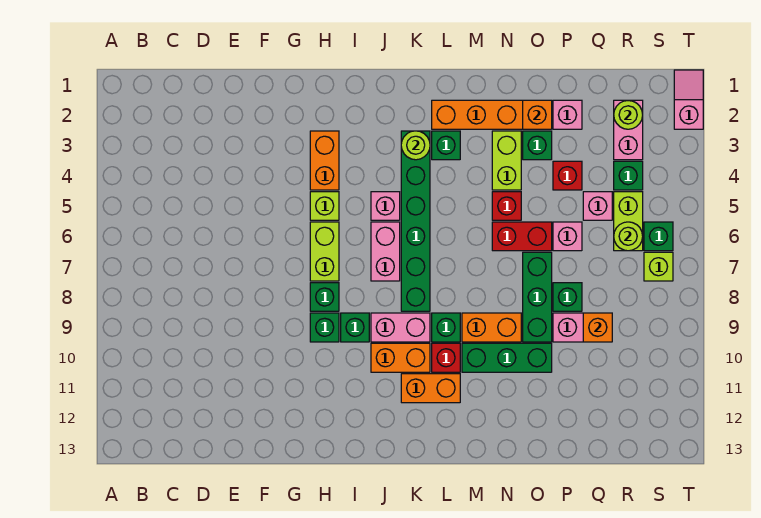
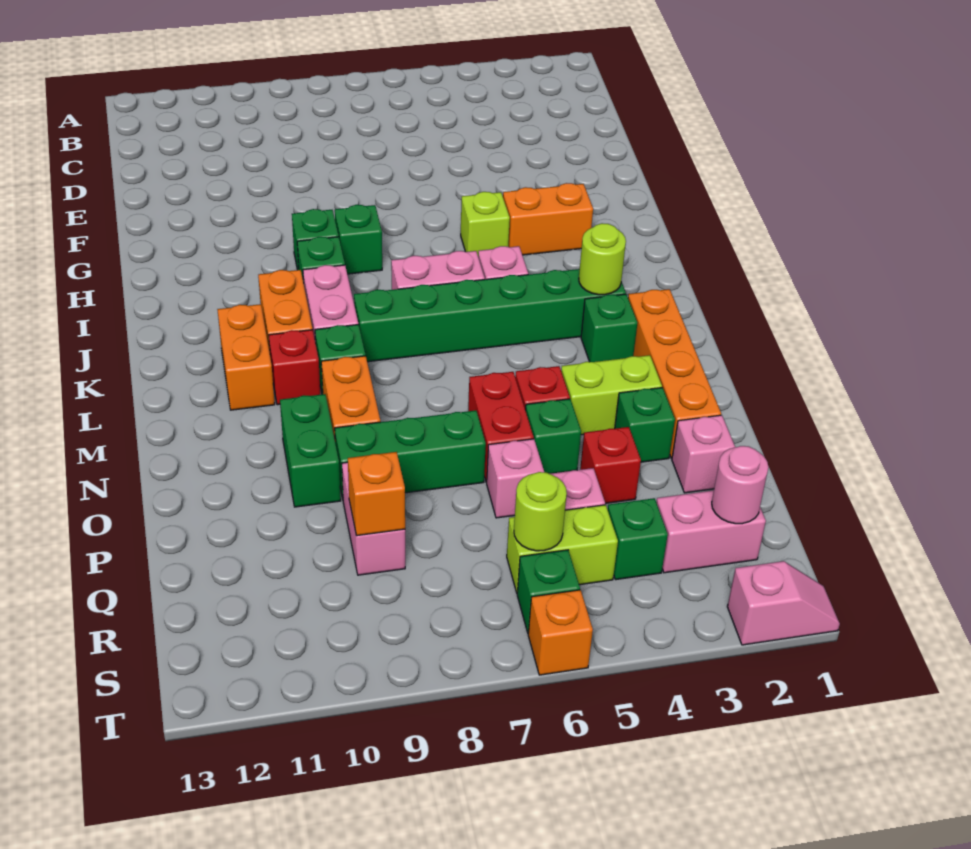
lime 1x2 brick [310,222,339,281] -> none
green 1x3 brick [462,343,552,372] -> green 1x2 brick [280,394,341,507]
orange 1x1 brick [523,100,552,129] -> orange 1x1 brick moved to [528,590,593,675]
green 1x1 brick [553,283,582,311] -> green 1x1 brick moved to [525,399,581,474]
lime 1x1 round brick [614,100,643,129] -> pink 1x1 round brick [712,446,769,524]
lime 1x1 brick [644,252,673,281] -> none

